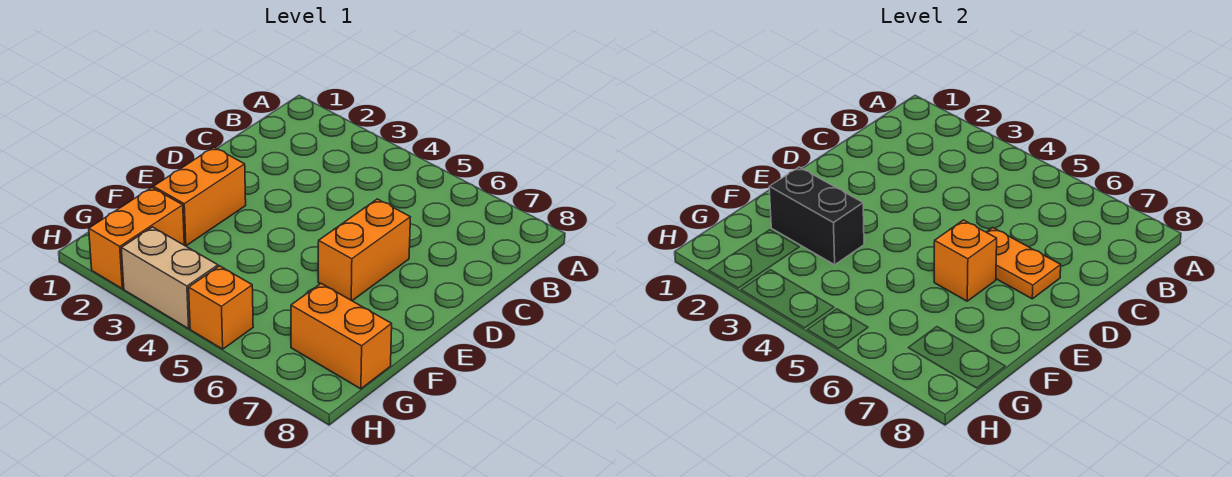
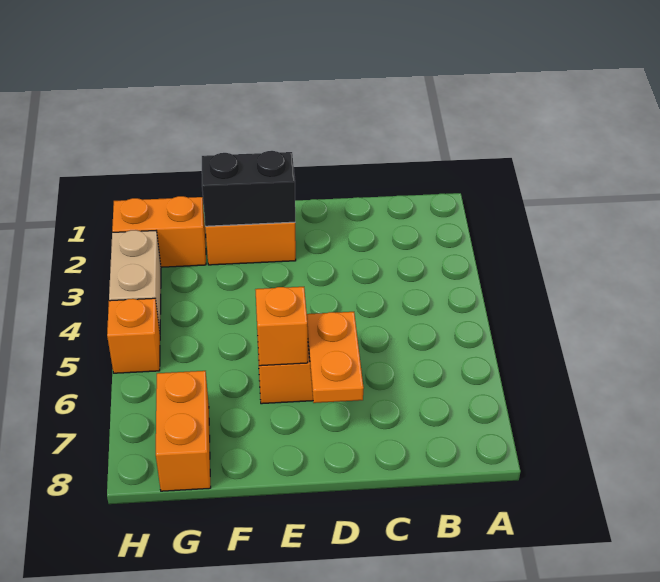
black 1x2 brick [769,167,864,265] -> black 1x2 brick turned to [202,151,295,226]

